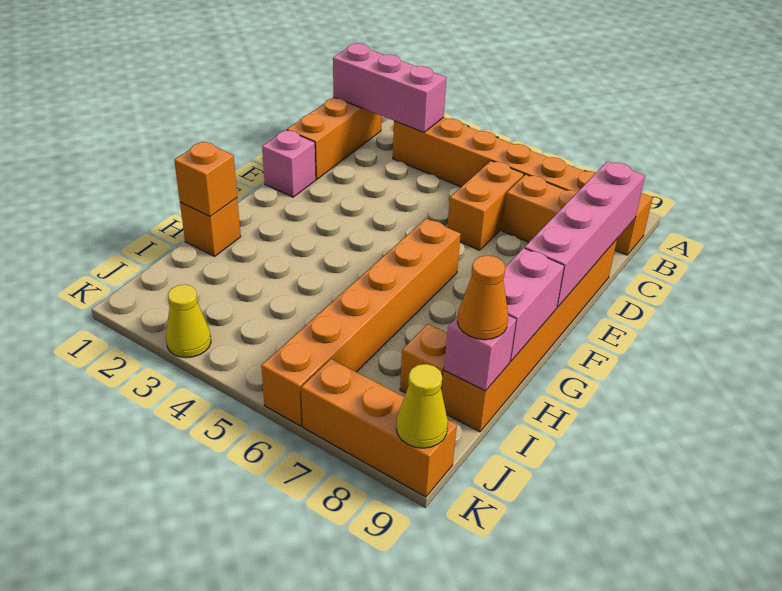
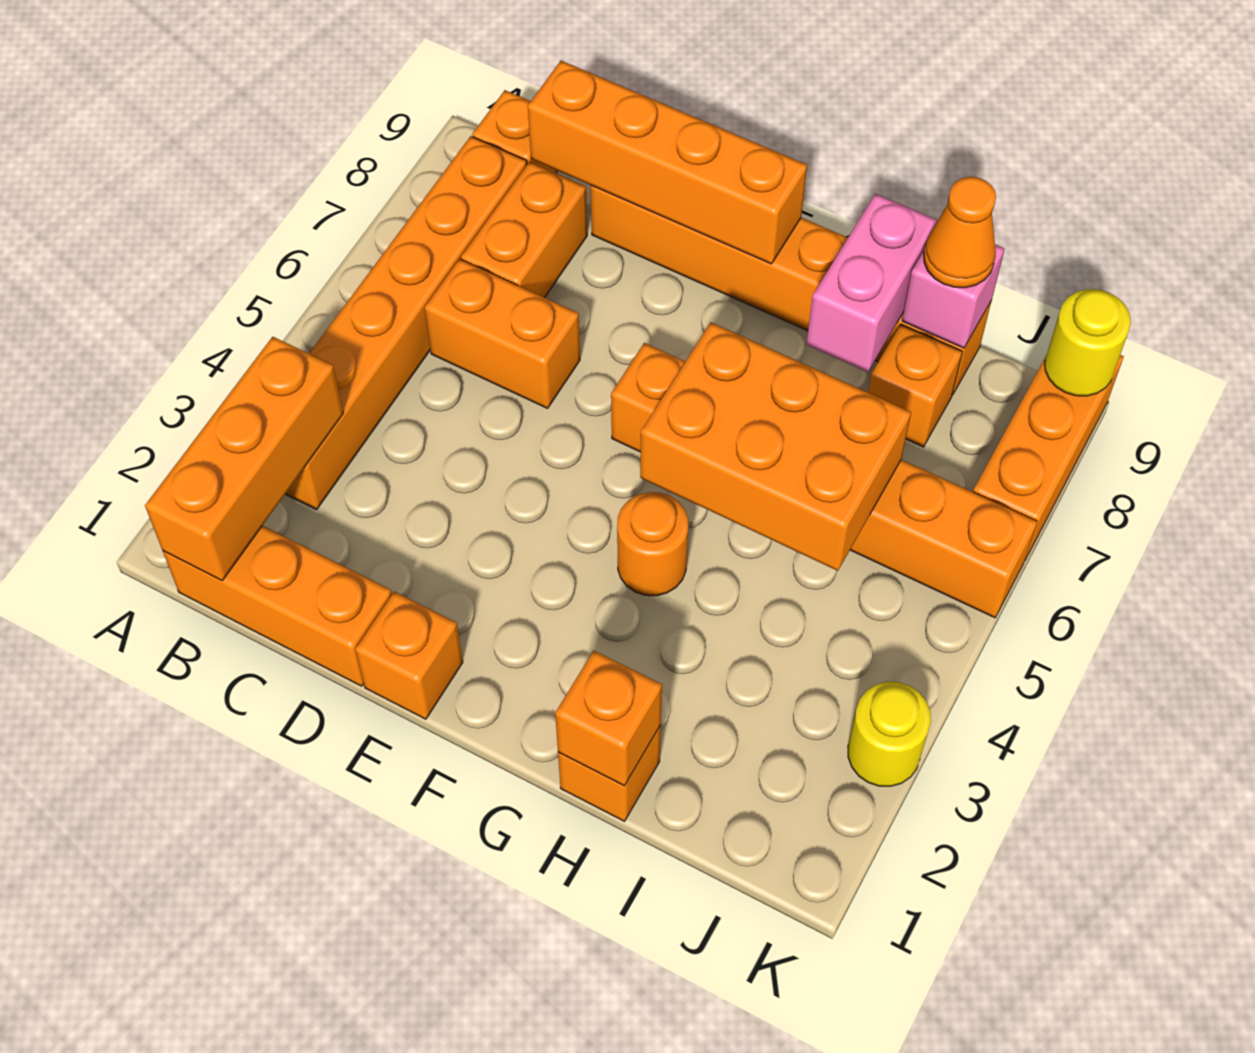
pink 1x3 brick [333,43,446,132] -> orange 1x3 brick [145,337,343,581]
pink 1x4 brick [525,161,645,307] -> orange 1x4 brick [528,61,807,264]
pink 1x1 brick [262,130,316,197] -> orange 1x1 brick [355,592,463,719]
none -> orange 1x1 round brick [617,492,688,596]
none -> orange 2x3 brick [640,322,911,571]
pink 1x2 brick [503,248,564,361] -> pink 1x2 brick turned to [806,194,938,372]
yellow 1x1 cone [166,285,211,358] -> yellow 1x1 round brick [848,682,931,786]
yellow 1x1 cone [396,364,448,448] -> yellow 1x1 round brick [1045,289,1131,396]

